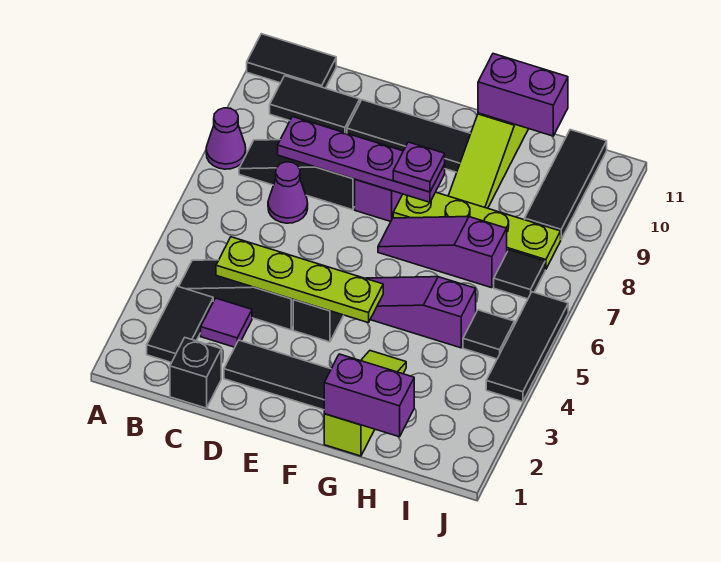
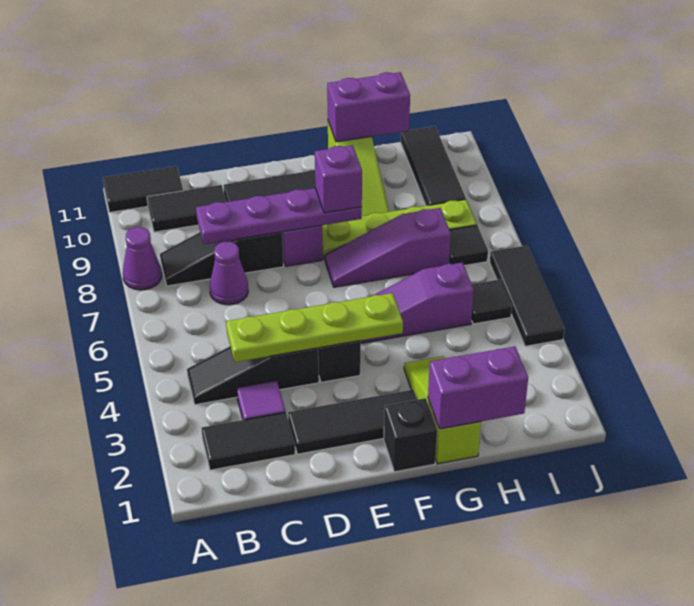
black 1x2 tile [147,286,213,363] -> black 1x2 tile turned to [202,412,295,470]
black 1x1 brick [170,338,221,408] -> black 1x1 brick moved to [384,398,437,472]
purple 1x1 plate [393,142,445,192] -> purple 1x1 brick [315,145,362,213]

